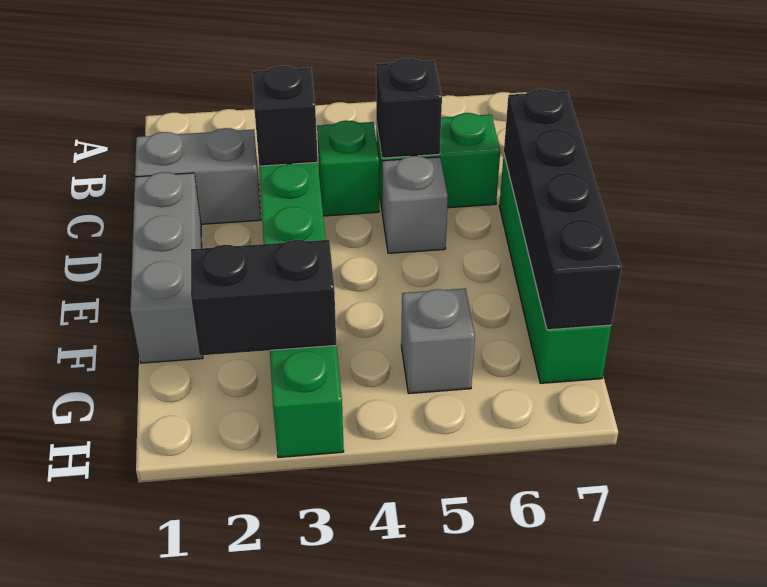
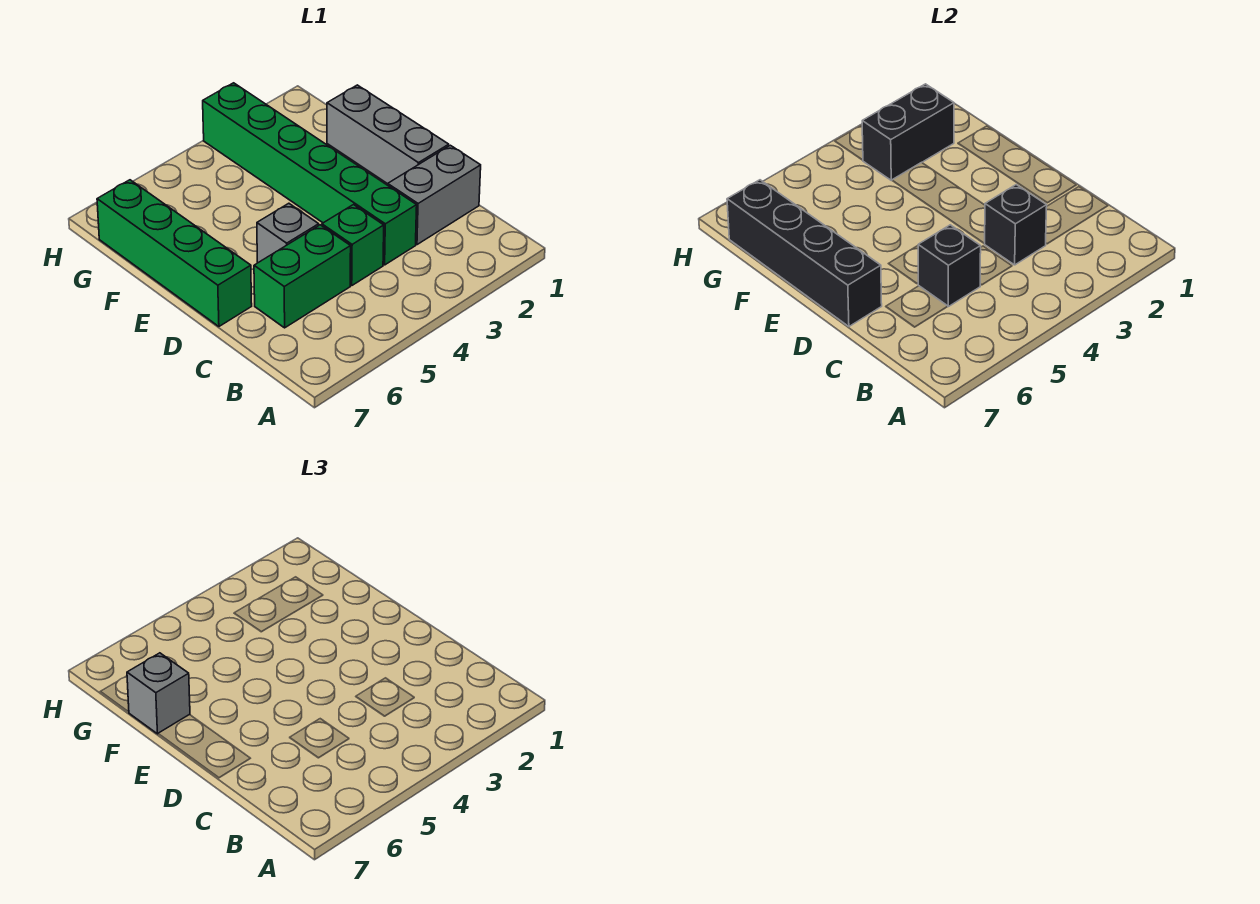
grey 1x1 brick [401,288,475,394] -> grey 1x1 brick moved to [127,653,190,734]

